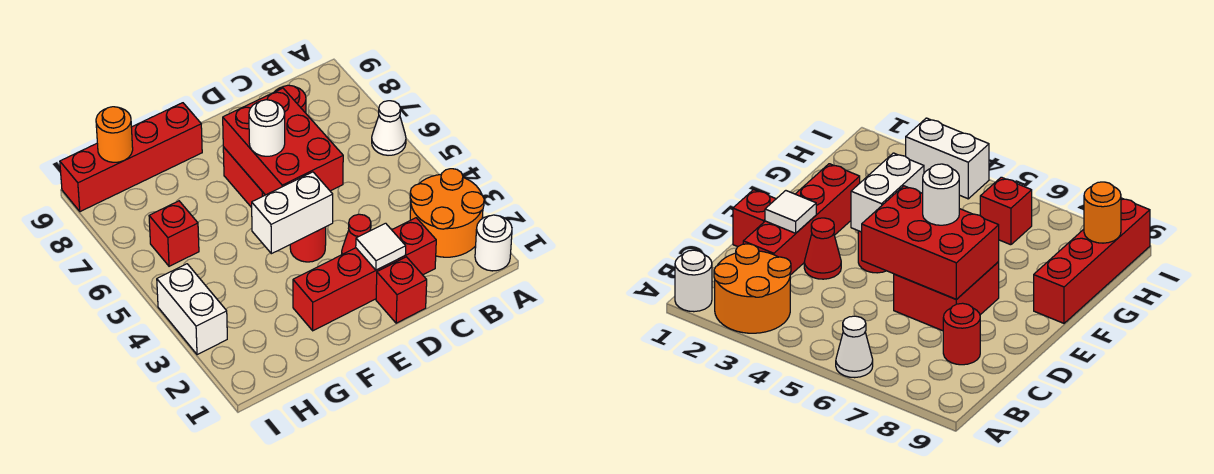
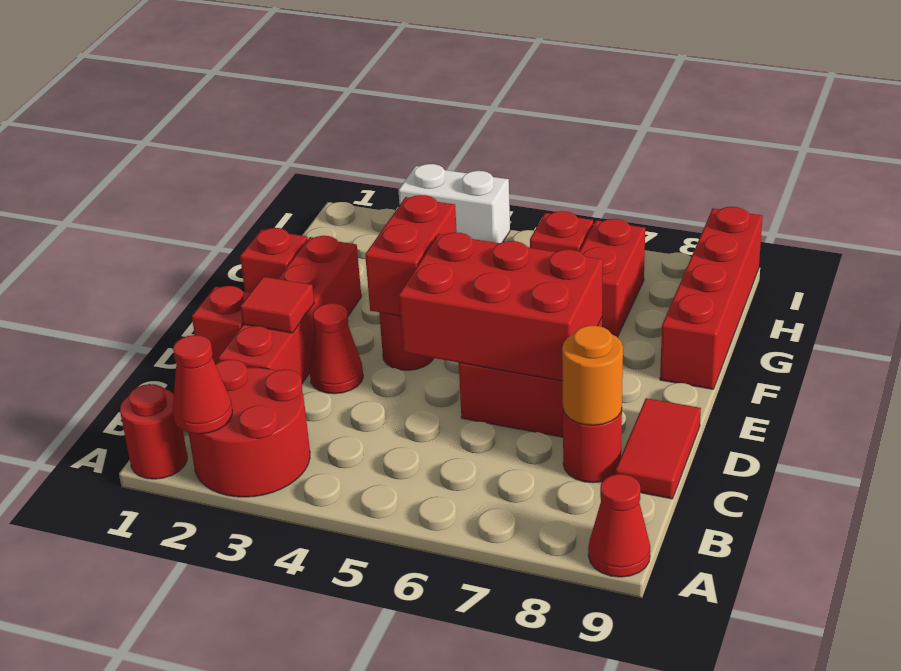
white 1x1 round brick [475,215,512,271] -> red 1x1 round brick [120,384,187,479]
orange 2x2 round brick [410,169,484,257] -> red 2x2 round brick [189,359,310,497]
none -> red 1x1 cone [173,335,232,434]
white 1x1 cone [372,101,406,155] -> none
none -> red 1x1 cone [588,474,650,577]
none -> red 1x2 tile [615,398,701,499]
white 1x1 tile [356,223,406,270] -> red 1x1 tile [240,277,314,333]
white 1x2 brick [252,172,333,254] -> red 1x2 brick [365,195,457,316]
white 1x1 round brick [249,100,285,156] -> none
none -> red 1x1 brick [240,228,308,293]
none -> red 1x2 brick [579,219,645,337]
orange 1x1 round brick [96,107,133,162] -> orange 1x1 round brick moved to [562,325,623,425]

